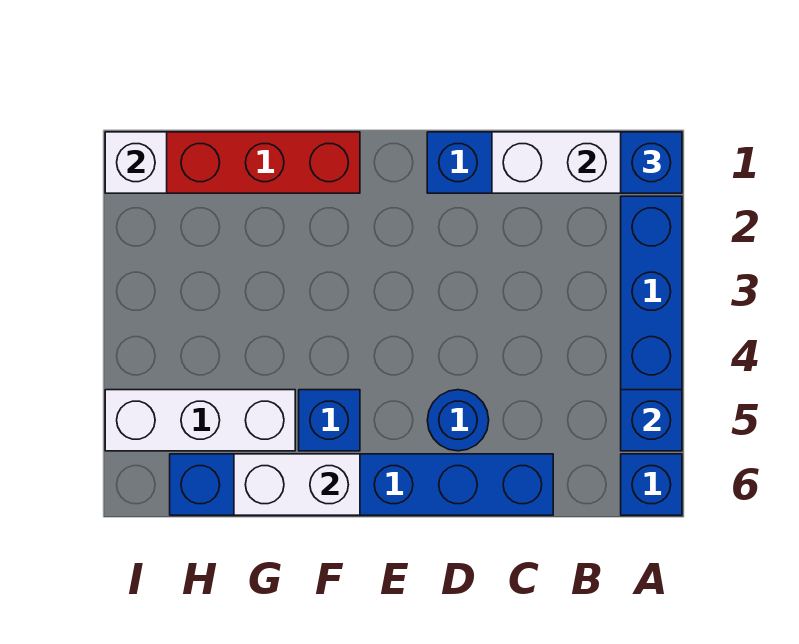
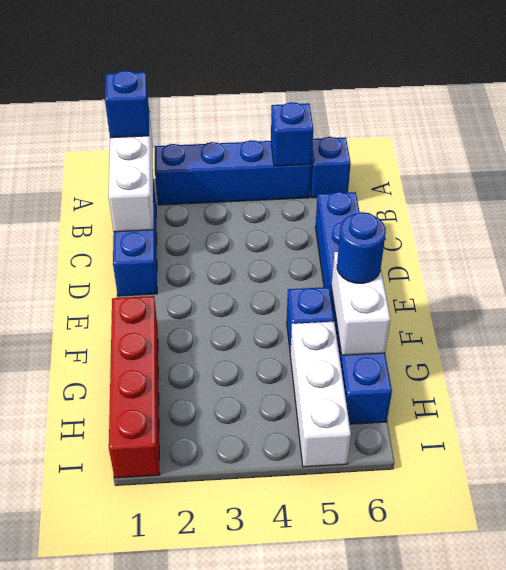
blue 1x1 round brick [427,390,489,451] -> blue 1x1 round brick moved to [337,212,386,283]
white 1x1 brick [105,132,167,193] -> none

